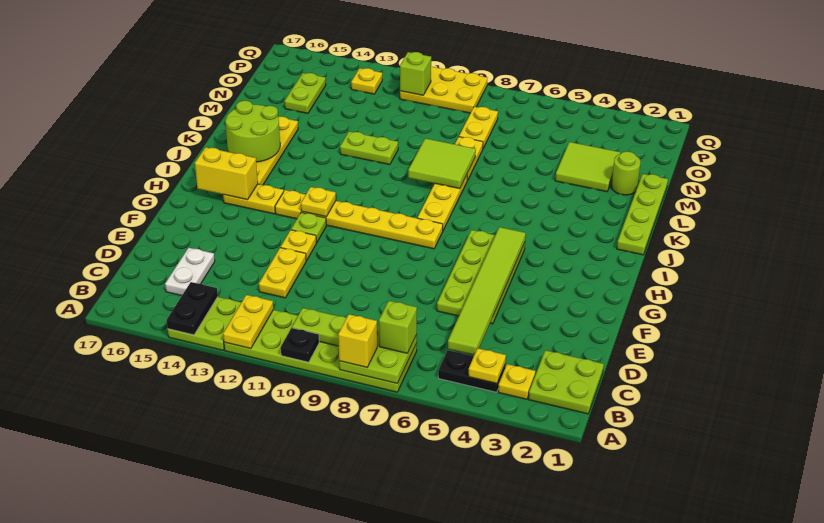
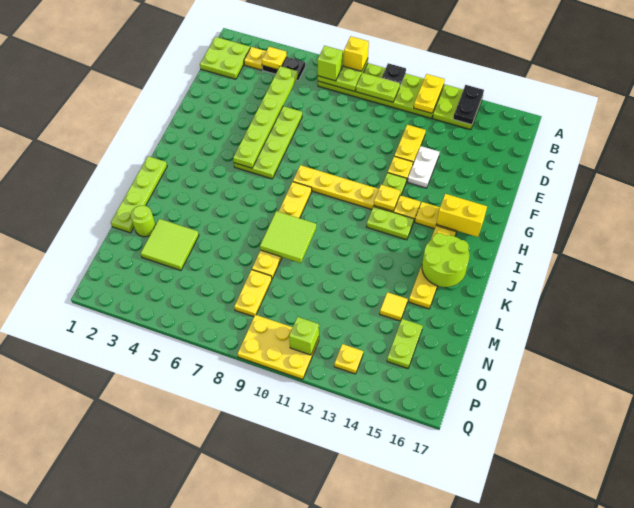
lime 1x6 tile [448,227,526,355] -> lime 1x6 plate [233,66,298,168]
white 1x2 plate [165,248,215,296] -> white 1x2 plate moved to [408,146,440,188]
lime 1x2 plate [340,132,398,165] -> lime 1x2 plate moved to [366,207,414,240]
none -> yellow 1x1 tile [380,292,408,321]

